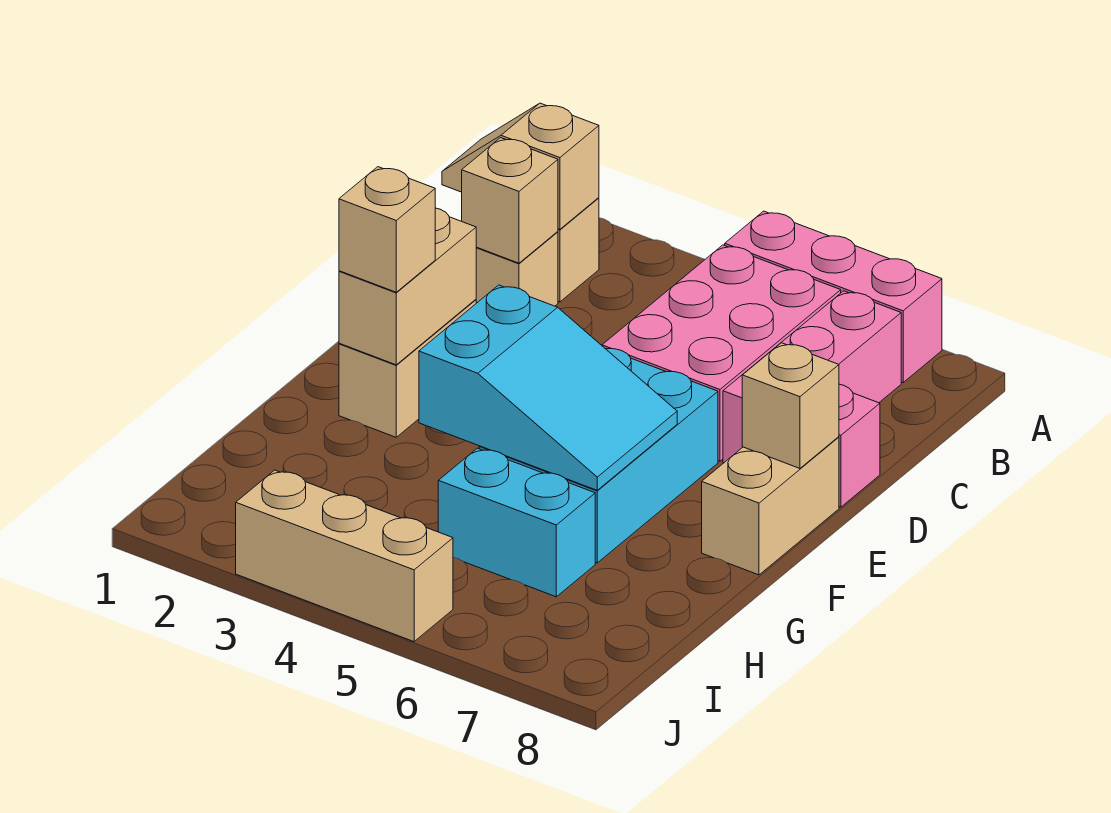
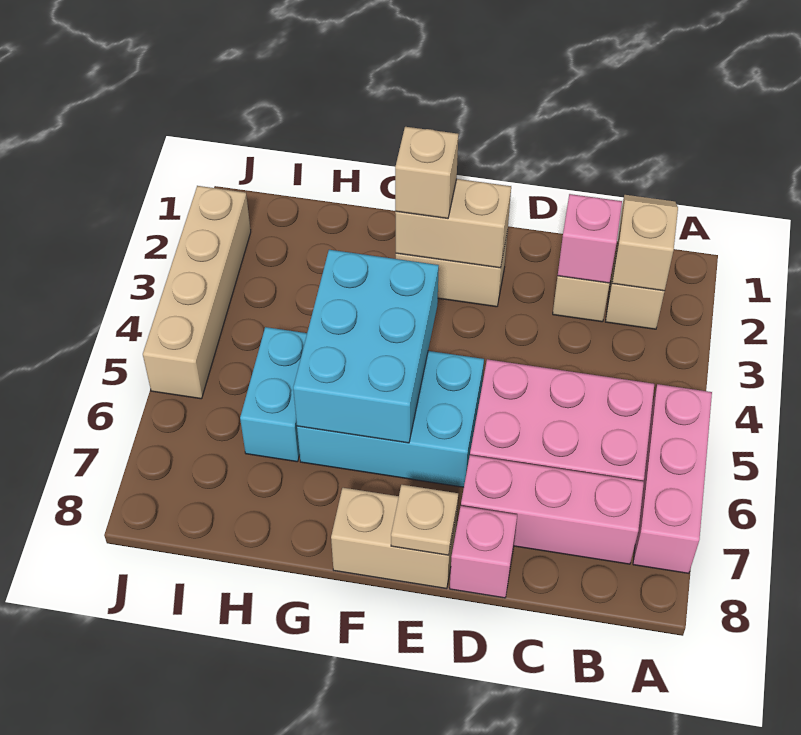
tan 1x1 brick [462,138,558,263] -> pink 1x1 brick [558,194,622,283]
tan 1x1 brick [742,343,839,468] -> tan 1x1 plate [391,485,458,555]
cyan 2x3 slope [419,285,677,490] -> cyan 2x3 brick [293,250,439,443]
tan 1x3 brick [236,470,453,642] -> tan 1x4 brick [143,186,251,399]

